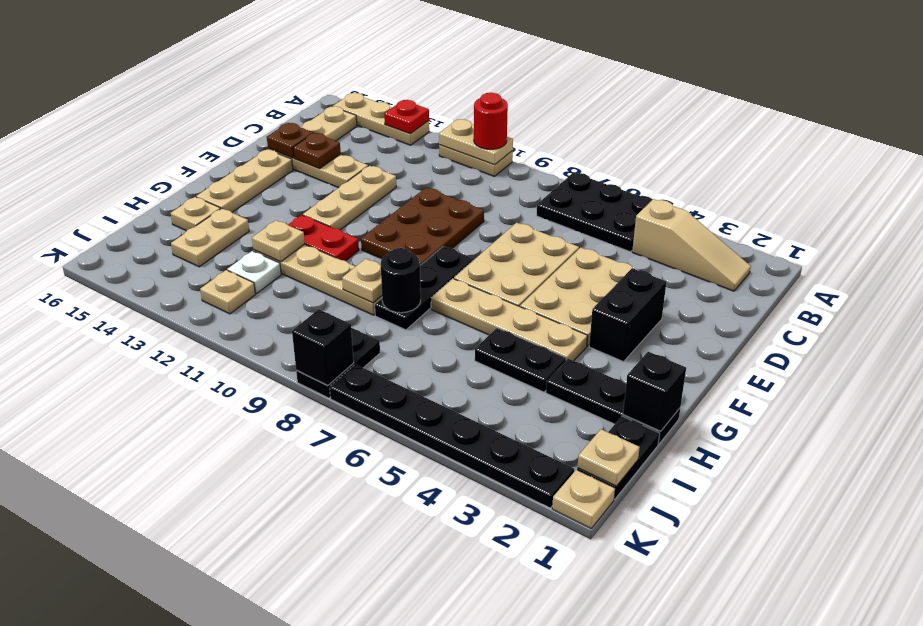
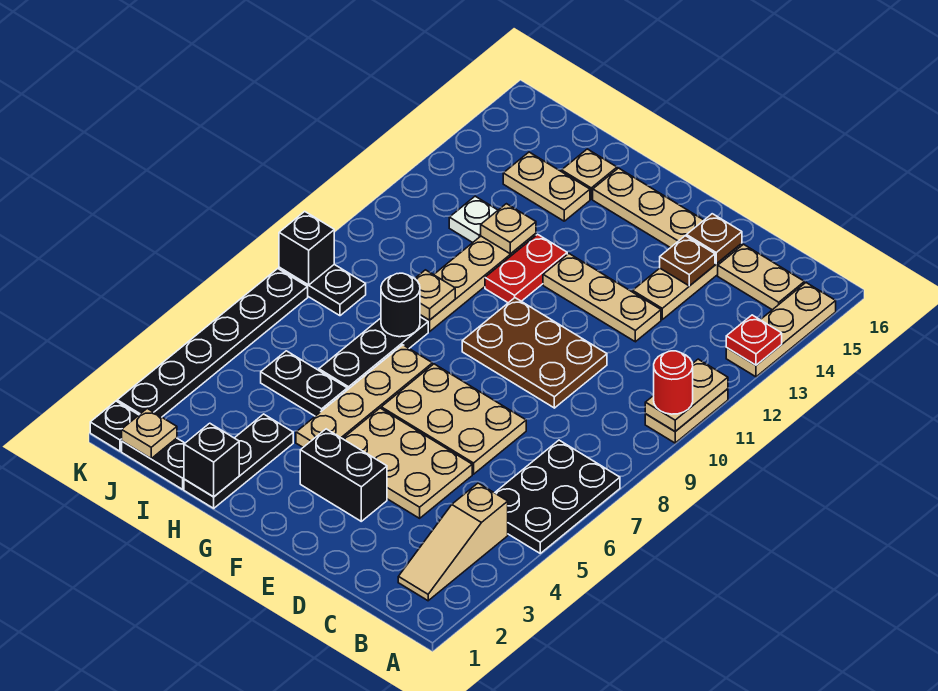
black 1x3 plate [375,246,473,330] -> black 1x3 plate turned to [319,317,428,390]
black 1x2 plate [475,328,566,392] -> black 1x2 plate turned to [261,351,347,416]
tan 1x1 plate [200,270,255,314] -> none
tan 1x1 plate [552,470,615,528] -> black 1x1 plate [90,401,138,451]

